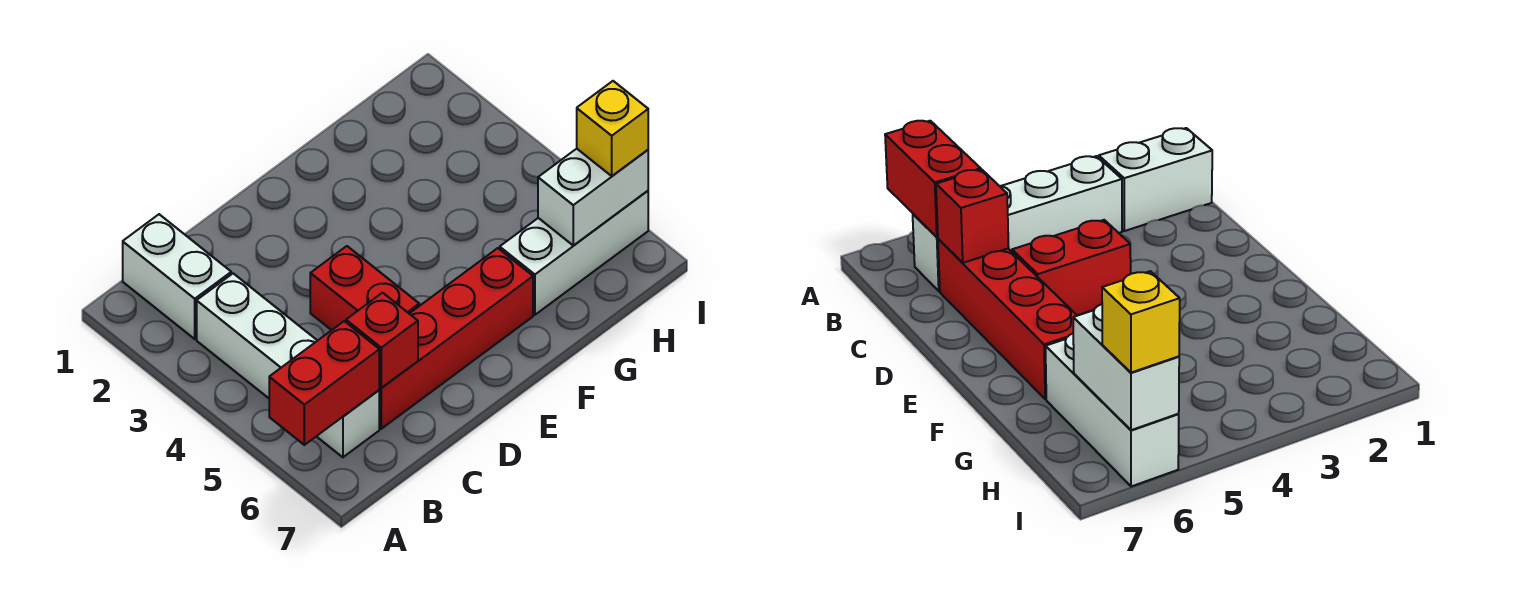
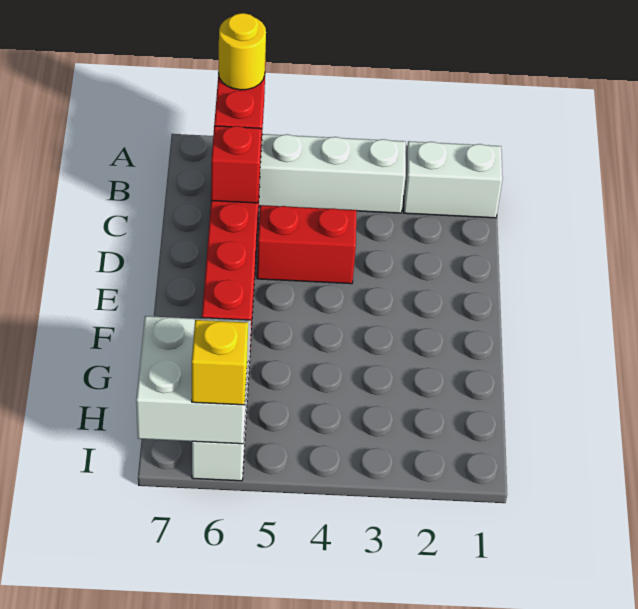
none -> yellow 1x1 round brick [218,13,266,90]
white 1x2 brick [538,149,648,246] -> white 2x2 brick [136,316,250,444]

